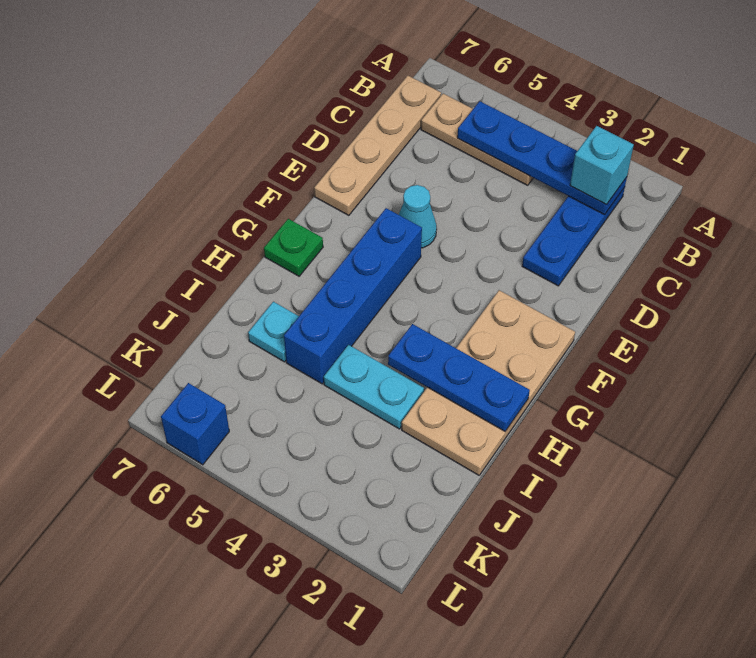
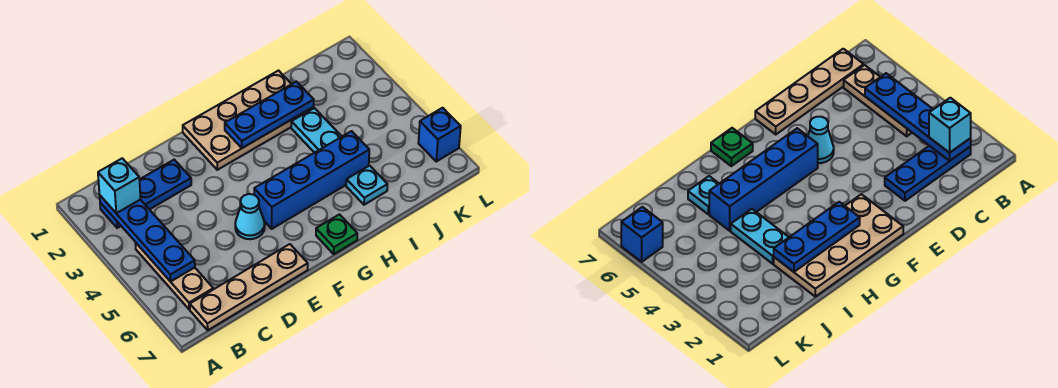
blue 1x3 plate [388,324,530,431] -> blue 1x3 plate turned to [225,82,314,148]

